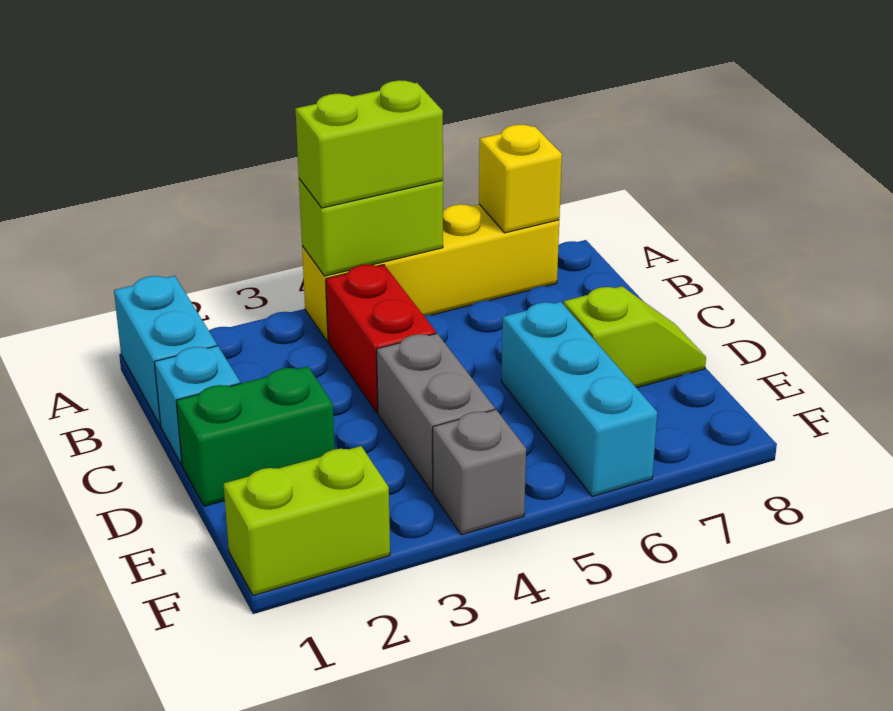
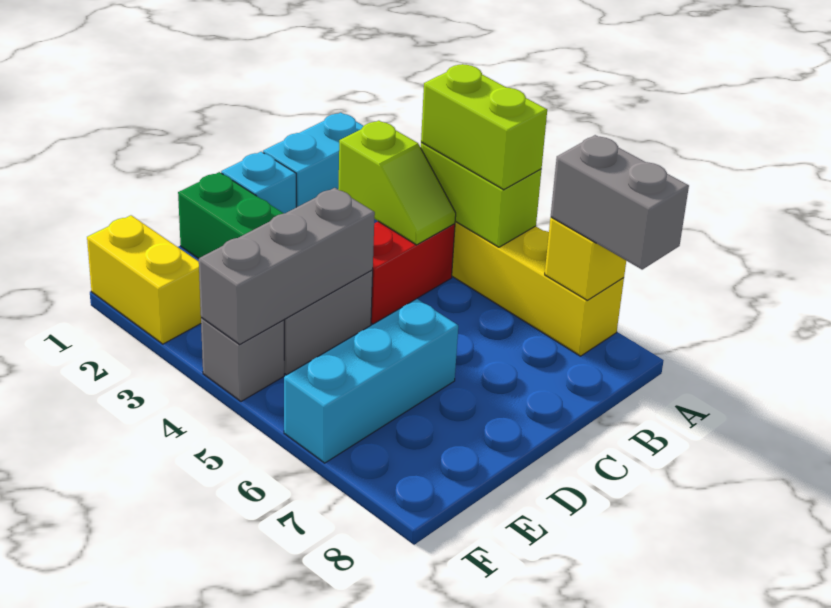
none -> grey 1x2 brick [551,135,689,269]
none -> grey 1x3 brick [199,188,375,344]
lime 1x2 slope [564,286,706,388] -> lime 1x2 slope moved to [338,121,456,245]
lime 1x2 brick [224,446,390,595] -> yellow 1x2 brick [87,215,201,344]

